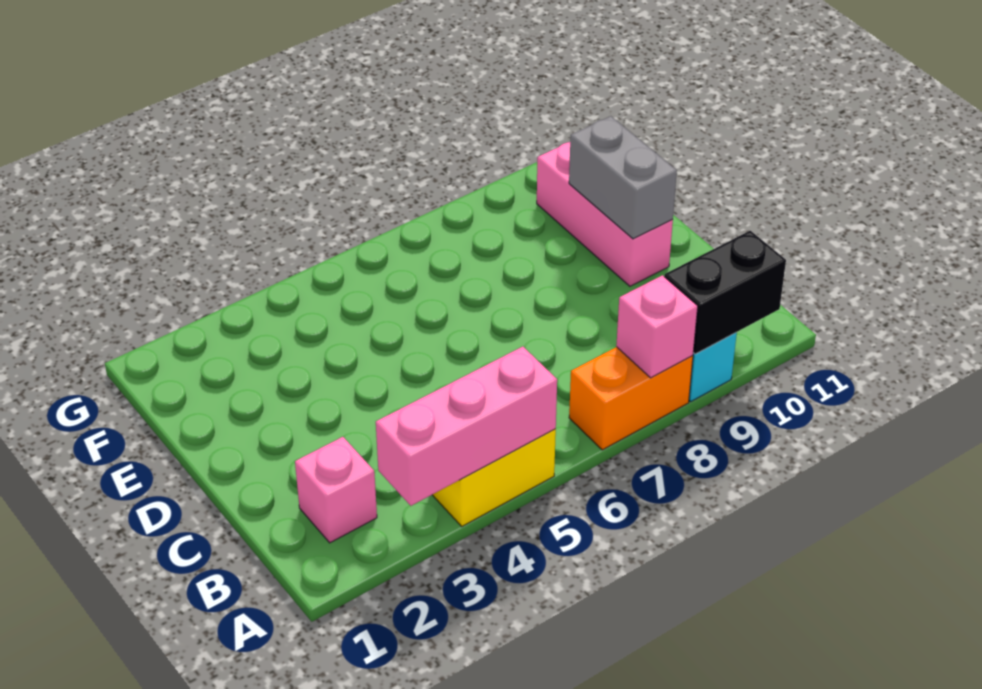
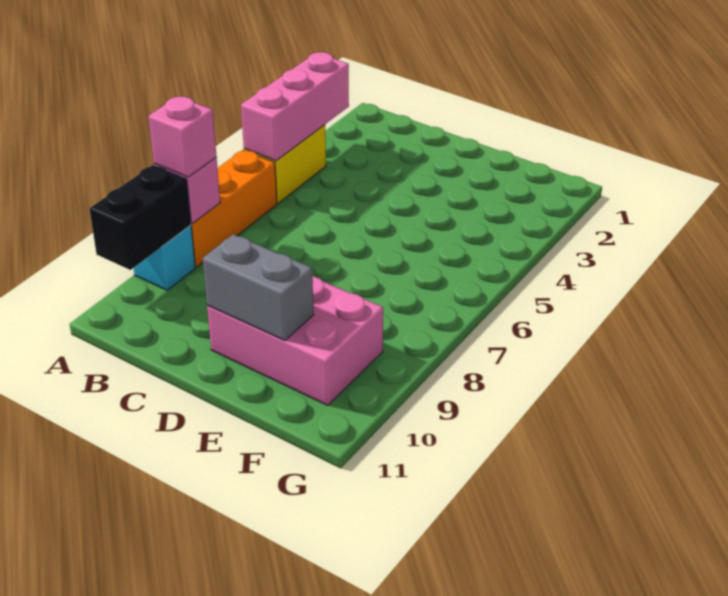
orange 1x2 brick [569,347,693,450] -> orange 1x3 brick [191,150,277,267]
pink 1x1 brick [295,437,377,543] -> pink 1x1 brick moved to [148,96,217,177]
pink 1x3 brick [537,142,673,286] -> pink 2x3 brick [207,276,383,405]

